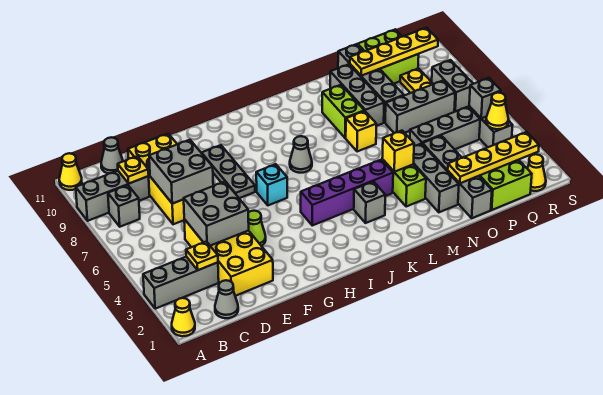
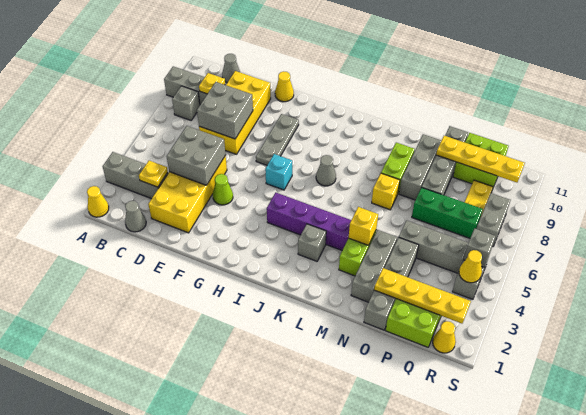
yellow 1x1 cone [59,153,82,190] -> yellow 1x1 cone moved to [275,71,294,102]
grey 1x3 brick [385,80,455,133] -> green 1x3 brick [412,187,483,238]

